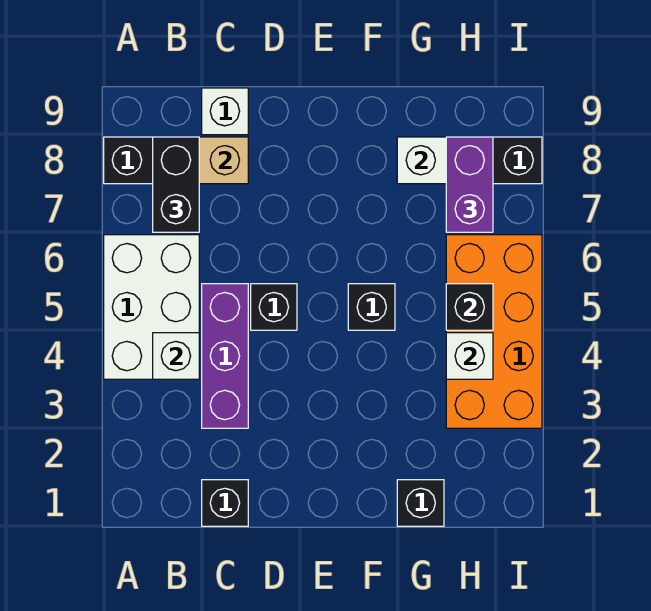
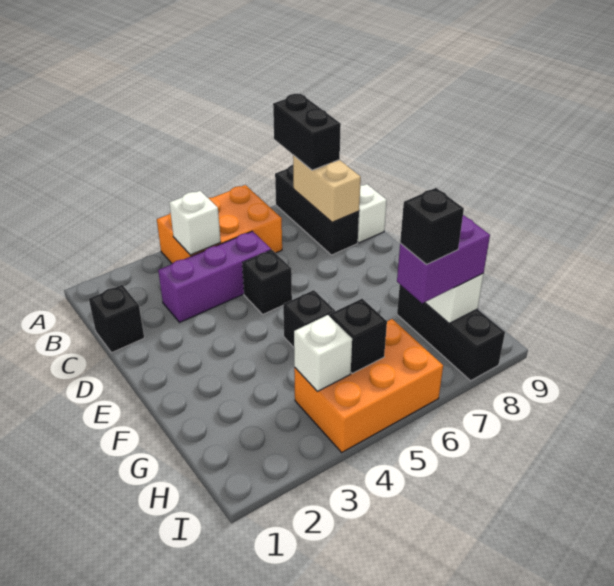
white 2x3 brick [104,235,199,379] -> orange 2x3 brick [157,185,282,263]
black 1x2 brick [153,137,199,232] -> black 1x2 brick turned to [273,94,341,170]
black 1x1 brick [397,480,444,526] -> black 1x1 brick moved to [400,188,464,264]
orange 2x4 brick [446,235,542,428] -> orange 2x3 brick [294,319,443,452]

